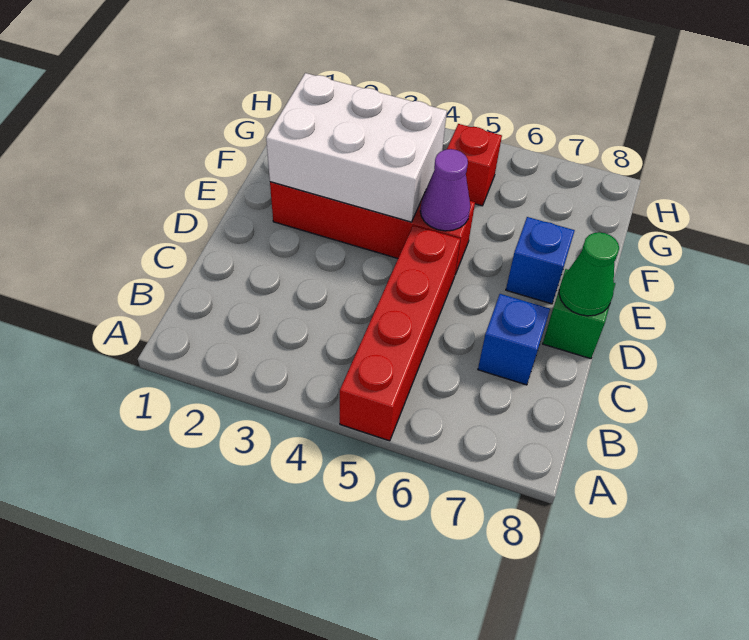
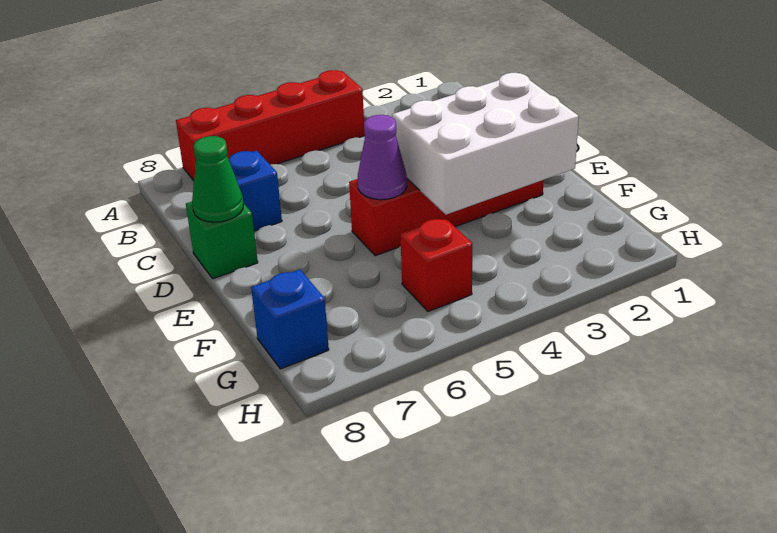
red 1x4 brick [340,225,460,441] -> red 1x4 brick turned to [176,70,365,181]
blue 1x1 brick [506,217,575,304] -> blue 1x1 brick moved to [251,270,329,369]

